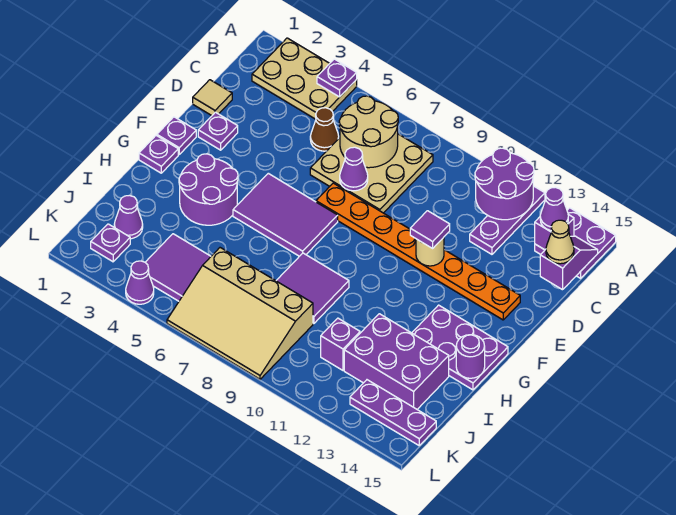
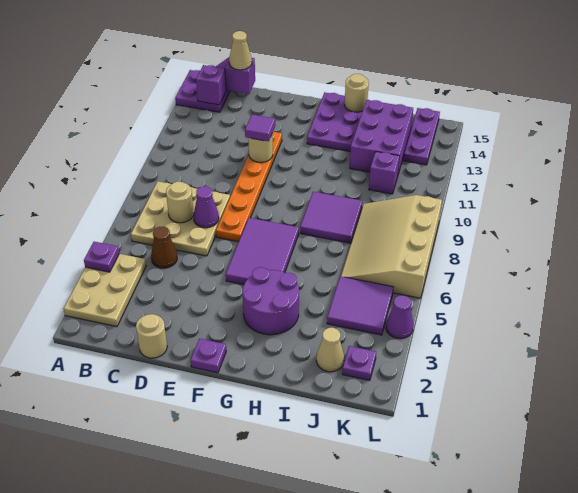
purple 2x2 round brick [475,148,534,220] -> none
purple 1x3 plate [470,186,545,254] -> none
tan 2x2 round brick [339,96,398,168] -> tan 1x1 round brick [166,182,194,223]
purple 1x1 cone [540,187,568,230] -> none
tan 1x1 tile [193,80,232,116] -> tan 1x1 round brick [136,314,167,358]
purple 1x1 plate [198,112,238,150] -> none
orange 1x8 plate [316,183,520,320] -> orange 1x6 plate [216,132,282,242]
purple 1x1 plate [139,136,178,173] -> none
purple 1x1 round brick [456,335,485,378] -> tan 1x1 round brick [345,74,369,112]
purple 1x1 cone [114,195,143,239] -> tan 1x1 cone [316,328,344,372]
tan 3x4 slope [167,248,313,379] -> tan 3x4 slope turned to [341,195,442,298]

